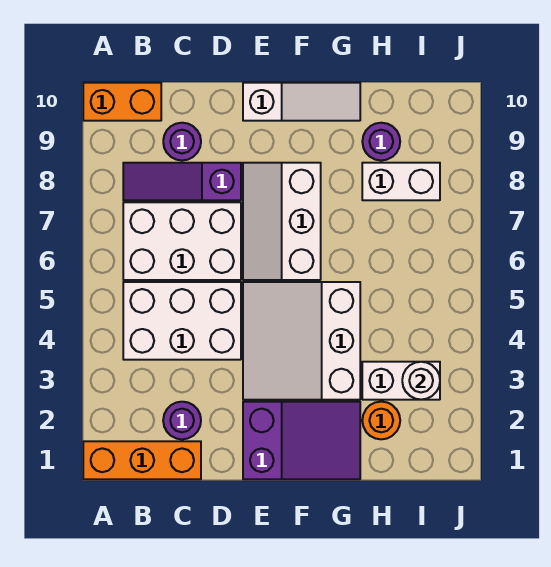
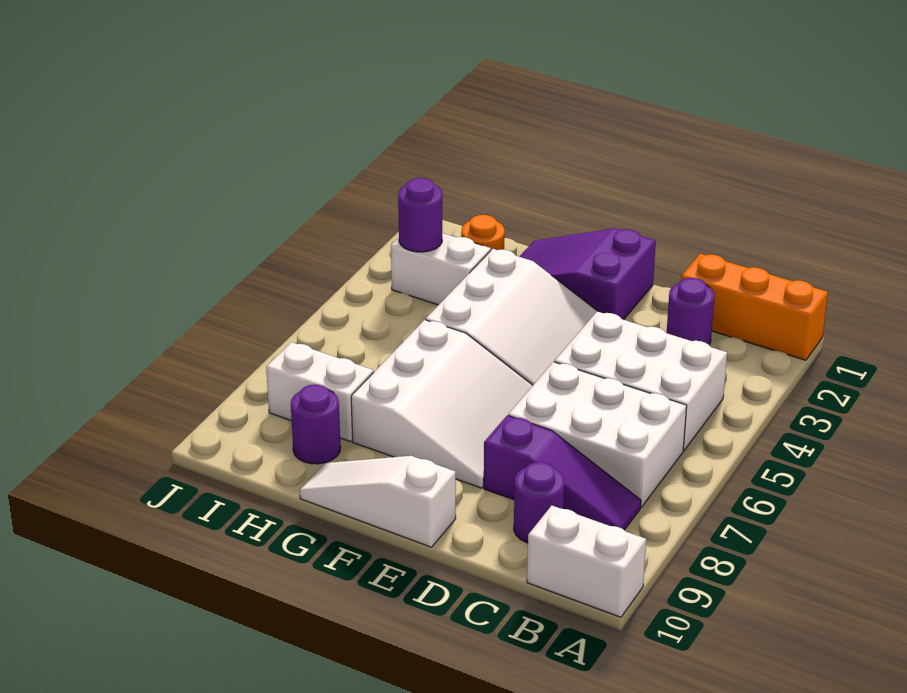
orange 1x2 brick [83,83,161,121] -> white 1x2 brick [527,506,646,617]
white 2x3 slope [243,163,321,280] -> white 3x3 slope [351,320,533,488]
white 1x1 round brick [402,362,440,400] -> purple 1x1 round brick [398,178,442,252]

